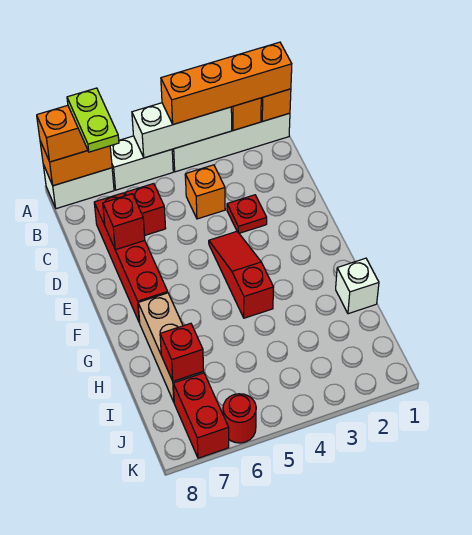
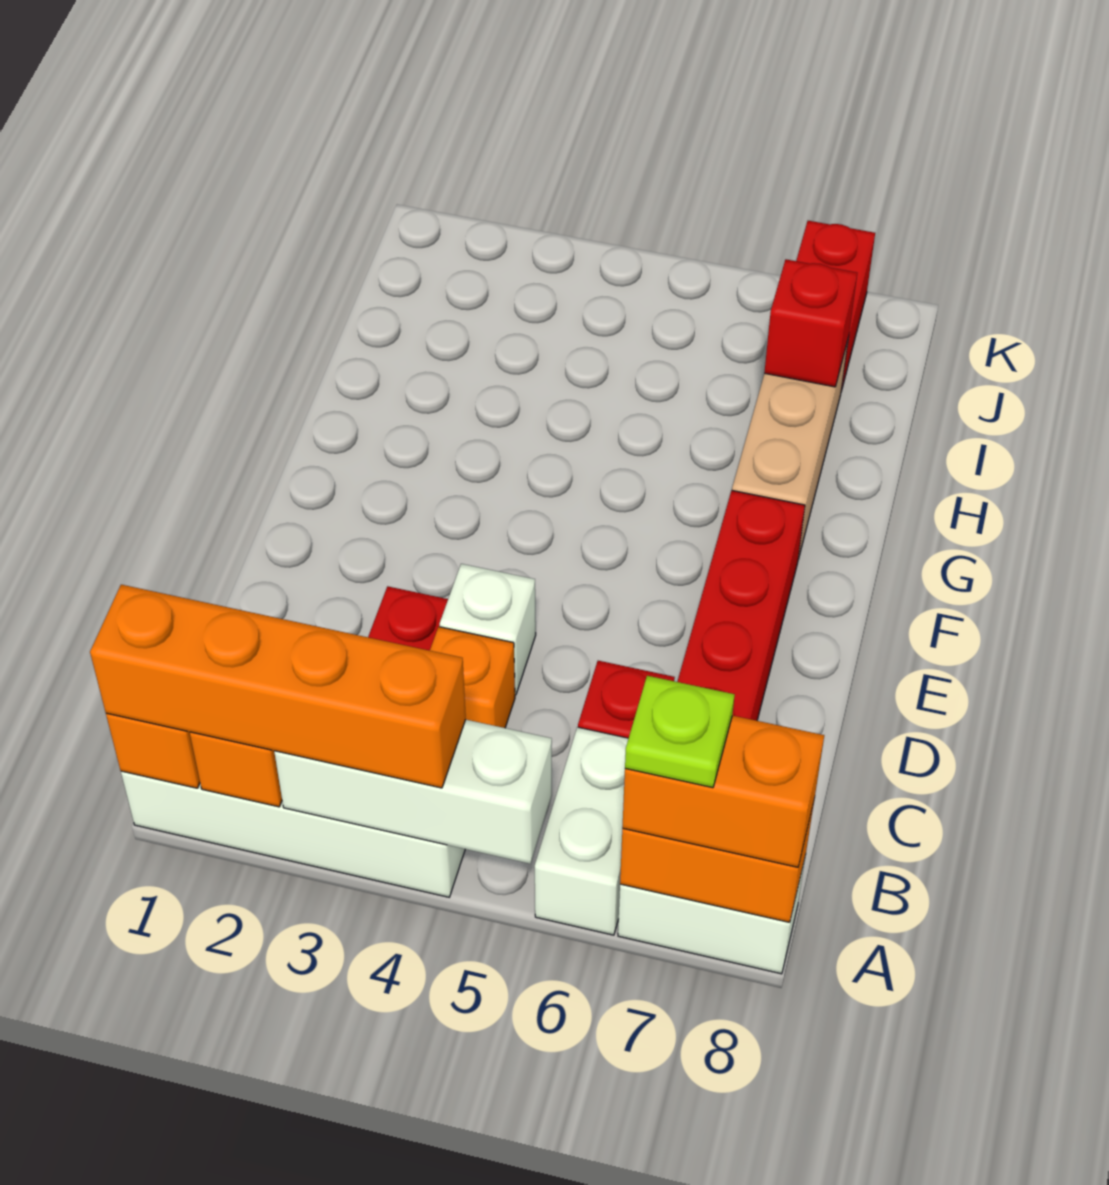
white 1x2 brick [110,136,173,190] -> white 1x2 brick turned to [535,727,628,935]
lime 1x2 plate [67,88,119,152] -> lime 1x1 plate [625,676,735,788]
red 1x1 brick [103,194,145,250] -> none
red 1x3 slope [209,232,274,318] -> none
white 1x1 brick [336,258,379,314] -> white 1x1 brick moved to [440,564,536,695]
red 1x1 round brick [223,394,256,443] -> none

